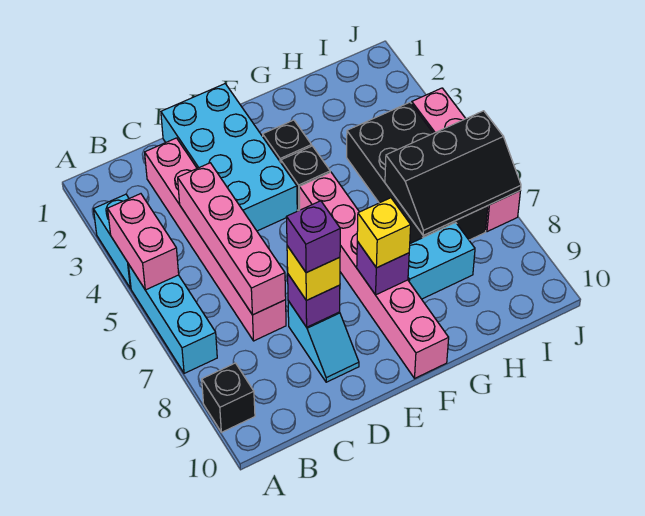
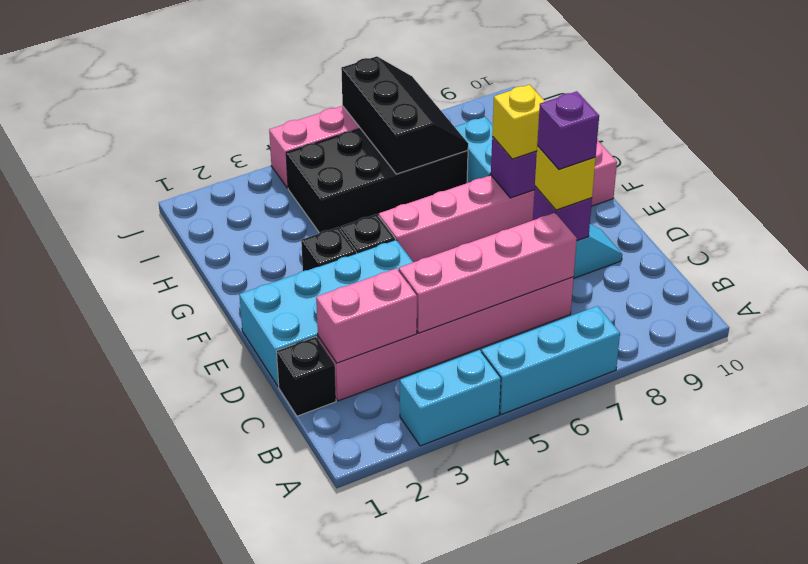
pink 1x2 brick [108,194,179,290] -> pink 1x2 brick moved to [316,268,417,363]
black 1x1 brick [202,363,255,432] -> black 1x1 brick moved to [276,337,336,416]

